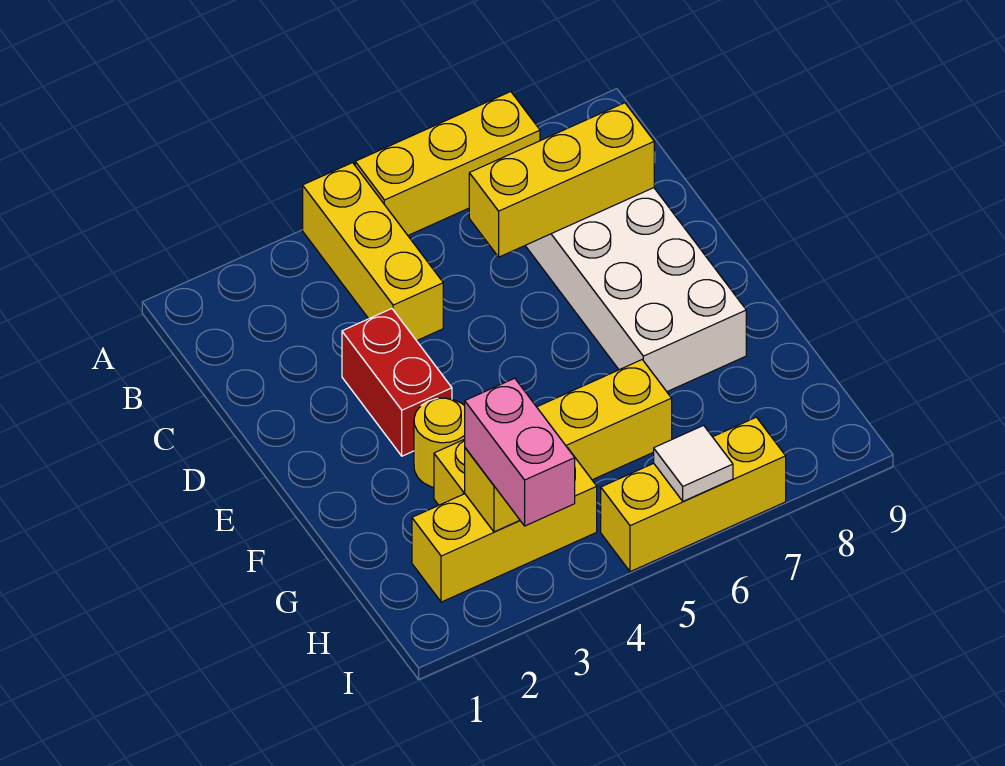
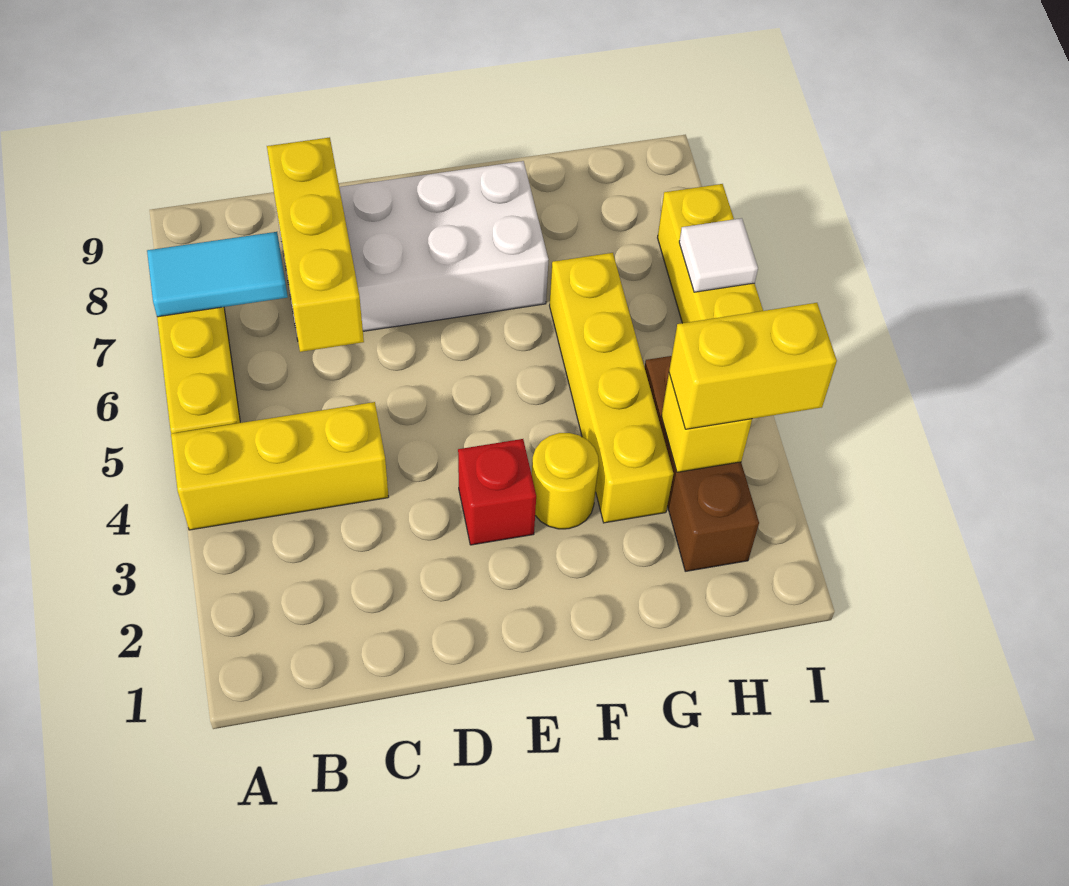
none -> cyan 1x2 tile [147,232,288,317]
red 1x2 brick [342,309,452,456] -> red 1x1 brick [458,439,536,545]
yellow 1x3 brick [412,450,597,602] -> brown 1x3 brick [645,356,759,571]
pink 1x2 brick [465,378,575,526] -> yellow 1x2 brick [669,303,837,429]

